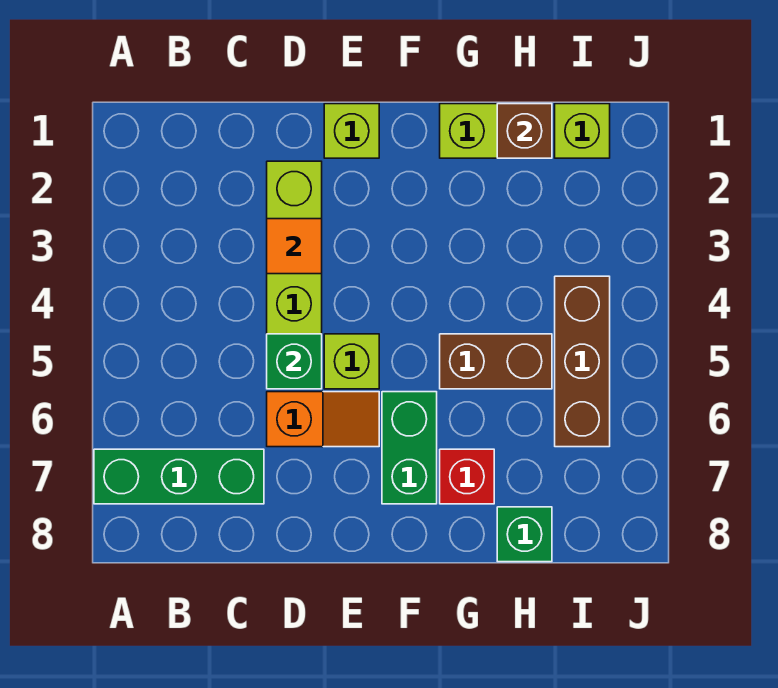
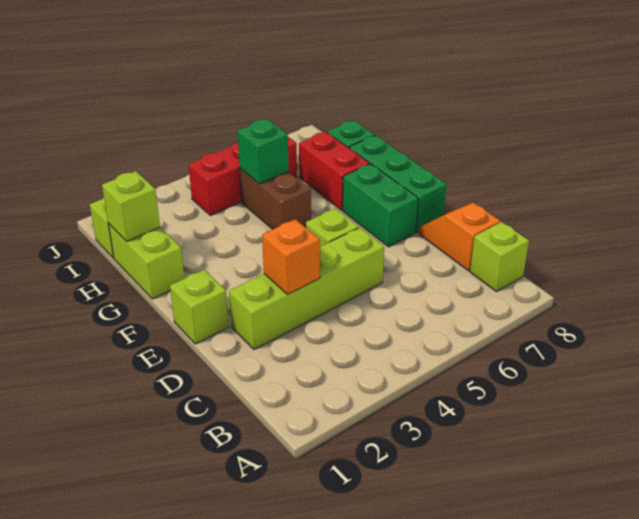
green 1x3 brick [94,449,264,504] -> green 1x3 brick moved to [349,136,447,232]
none -> lime 1x1 brick [470,222,529,292]
orange 1x1 tile [267,219,322,274] -> orange 1x1 brick [262,219,320,294]
green 1x1 brick [267,334,322,389] -> green 1x1 brick moved to [237,119,289,184]
orange 1x2 slope [267,392,379,447] -> orange 1x2 slope moved to [418,203,500,271]
green 1x2 brick [382,392,437,504] -> green 1x2 brick turned to [343,164,418,247]
red 1x1 brick [440,449,494,504] -> red 1x2 brick [299,132,370,210]
brown 1x1 brick [497,104,552,158] -> lime 1x1 brick [102,171,160,241]
brown 1x3 brick [555,276,610,447] -> red 1x3 brick [188,137,297,215]

